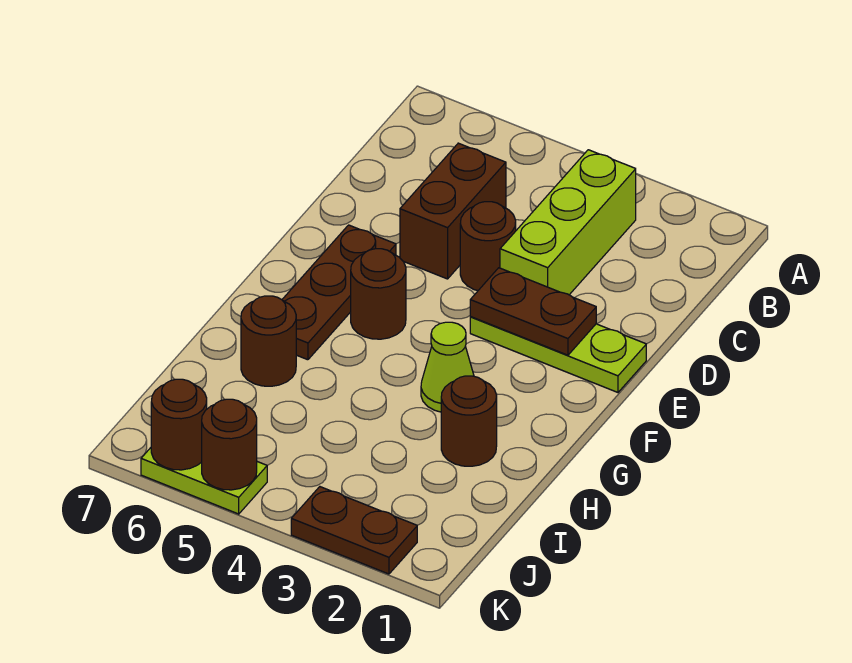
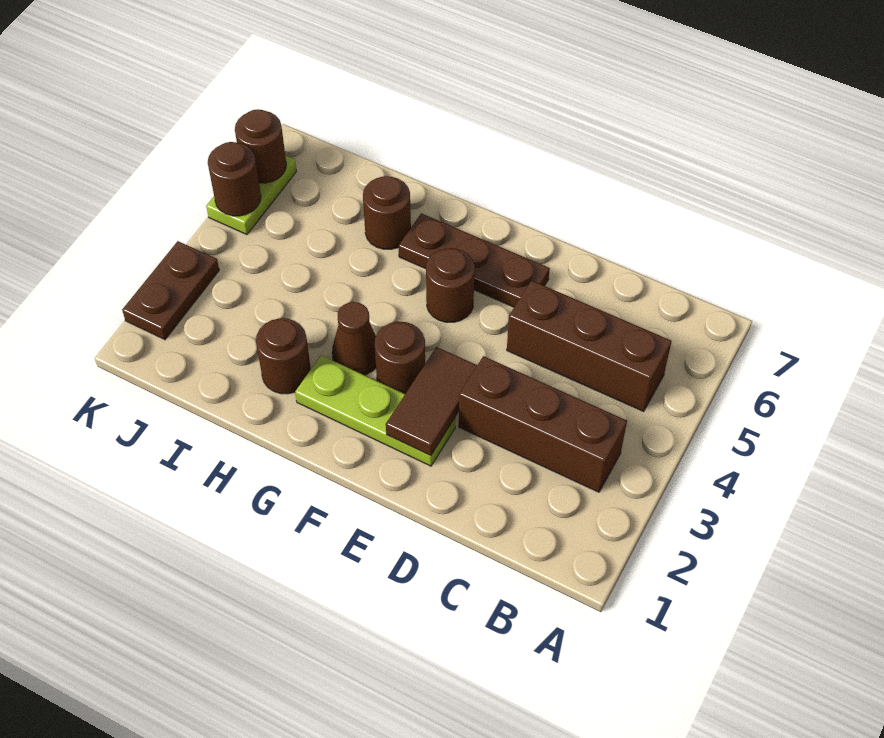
lime 1x3 brick [500,150,636,295] -> brown 1x3 brick [459,356,627,492]
brown 1x2 brick [400,143,506,279] -> brown 1x3 brick [507,280,671,412]
brown 1x1 round brick [460,202,516,291] -> brown 1x1 round brick moved to [375,322,425,394]
lime 1x3 plate [470,317,646,392] -> lime 1x3 plate turned to [295,355,455,466]
brown 1x2 plate [470,268,596,355] -> brown 1x2 tile [386,347,477,456]
lime 1x1 cone [421,322,474,412] -> brown 1x1 cone [332,302,376,375]

